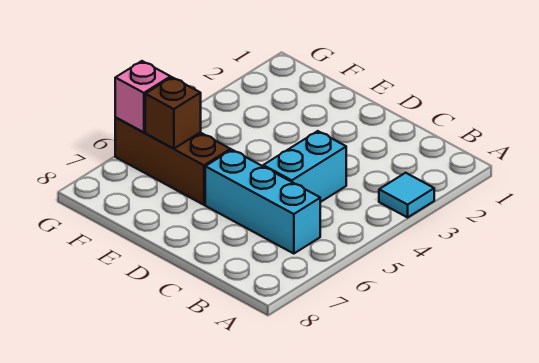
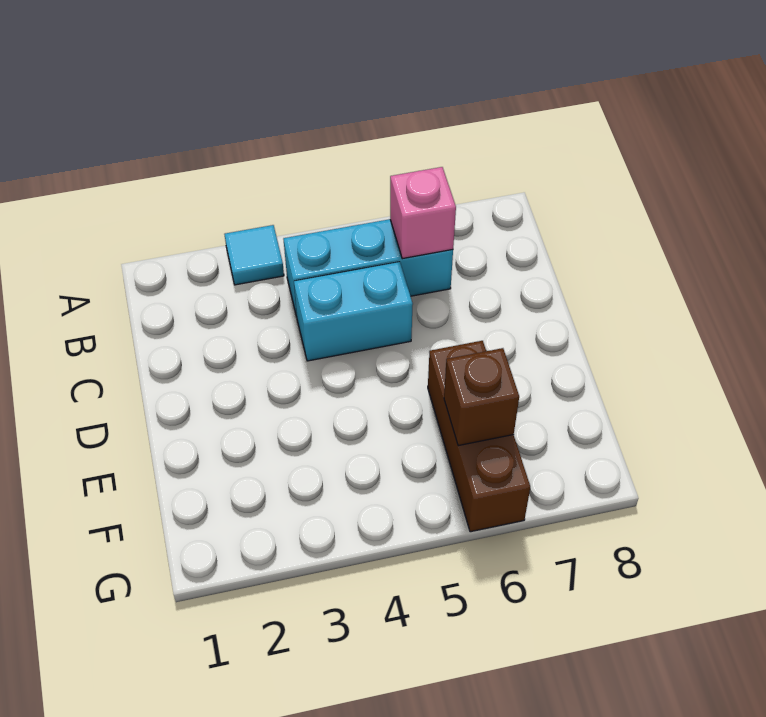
cyan 1x3 brick [205,150,320,254] -> cyan 1x3 brick turned to [283,219,453,317]
pink 1x1 brick [115,61,171,132] -> pink 1x1 brick moved to [390,167,456,259]

